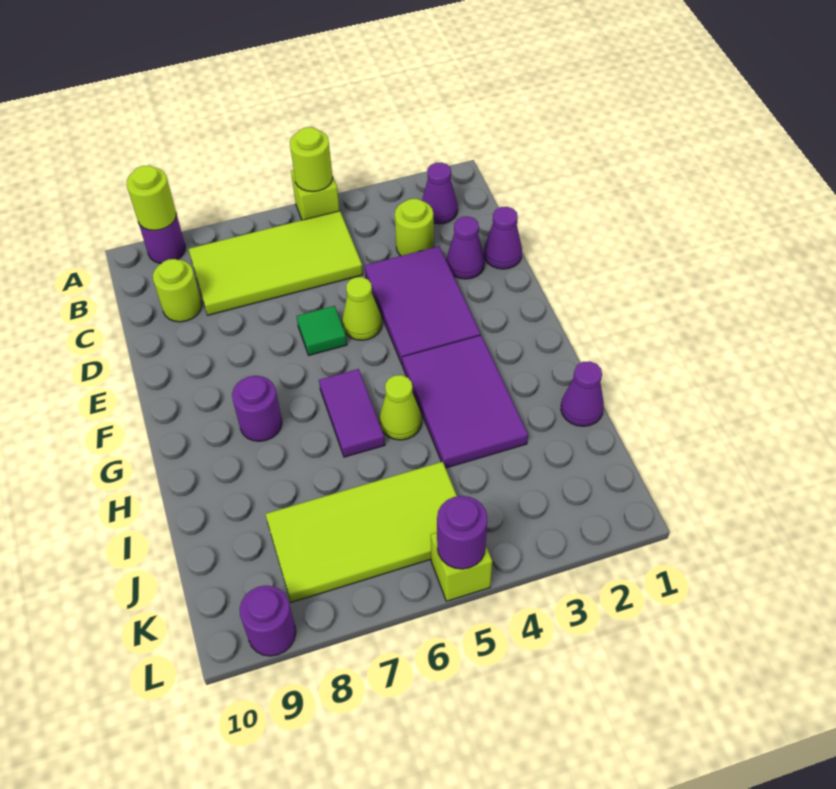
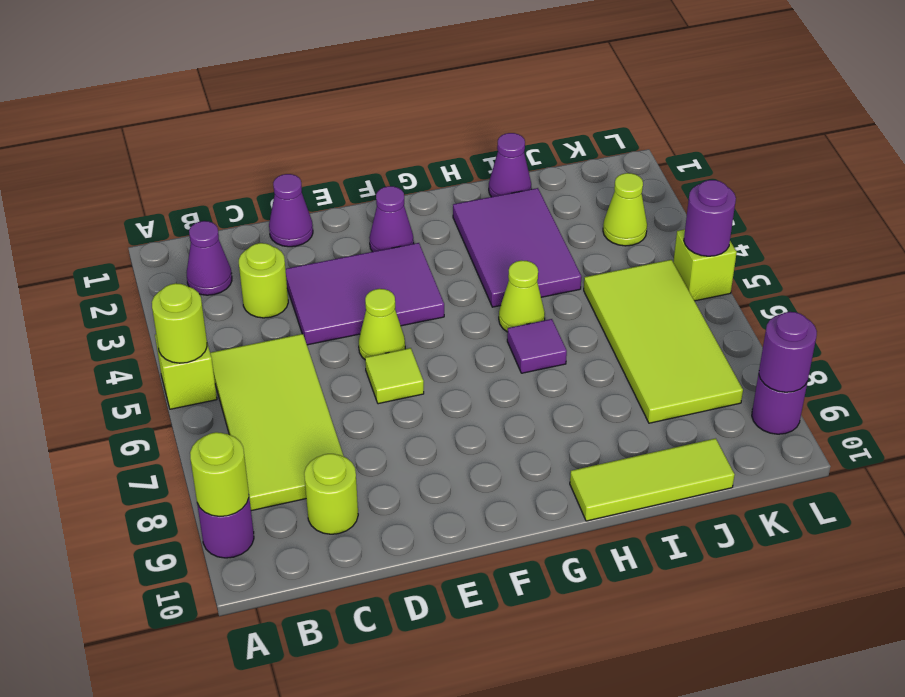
purple 1x1 cone [446,217,485,279] -> purple 1x1 cone moved to [369,186,414,252]
green 1x1 tile [297,306,347,355] -> lime 1x1 tile [365,348,424,404]
purple 2x3 tile [402,335,528,468] -> purple 2x3 tile turned to [453,188,581,307]
purple 1x2 tile [319,369,385,457] -> purple 1x1 tile [507,319,567,373]
purple 1x1 round brick [232,376,282,441] -> purple 1x1 round brick moved to [759,312,817,392]
none -> lime 1x3 tile [570,438,735,521]
none -> lime 1x1 cone [603,173,647,246]

